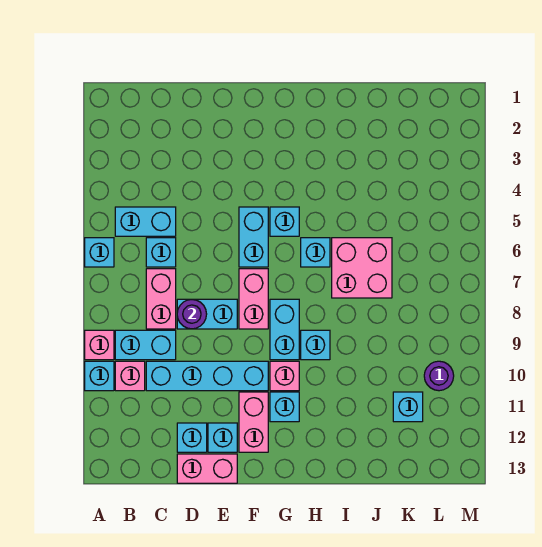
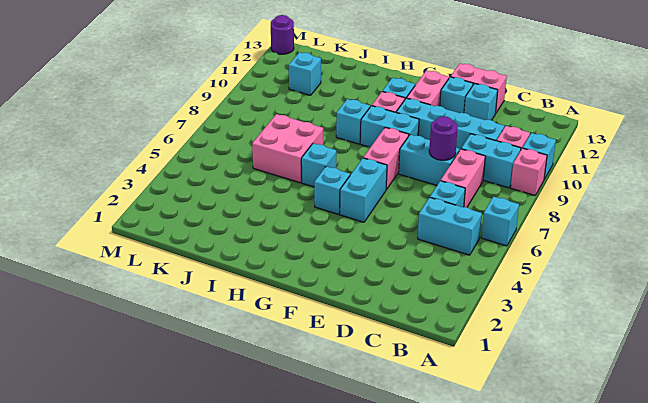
cyan 1x2 brick [270,299,299,360] -> cyan 1x2 brick turned to [360,106,419,147]
purple 1x1 round brick [424,361,454,391] -> purple 1x1 round brick moved to [271,15,294,54]

